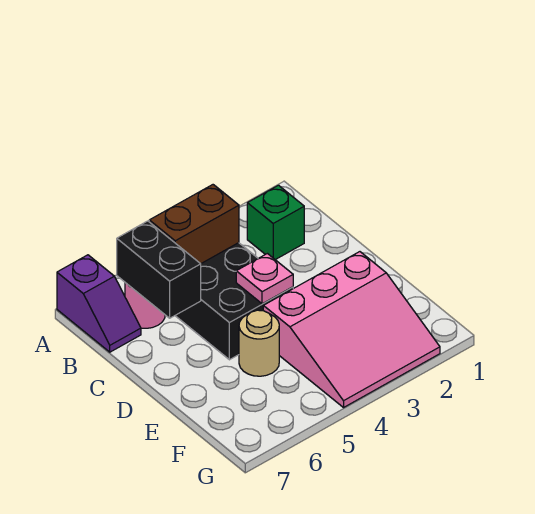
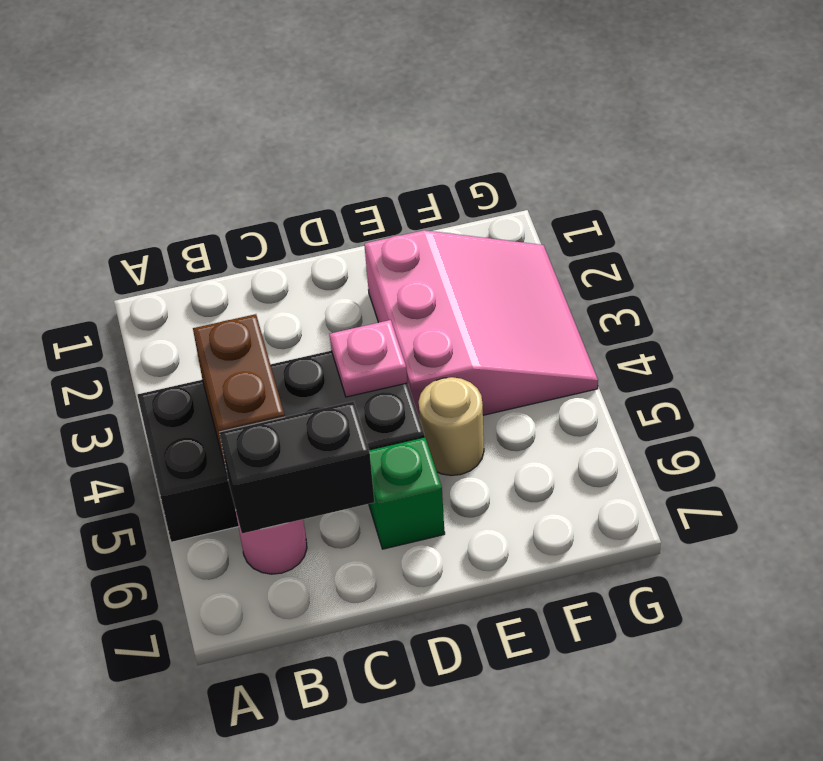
purple 1x2 slope [57,255,141,352] -> none
green 1x1 brick [247,185,304,260] -> green 1x1 brick moved to [369,437,445,549]

